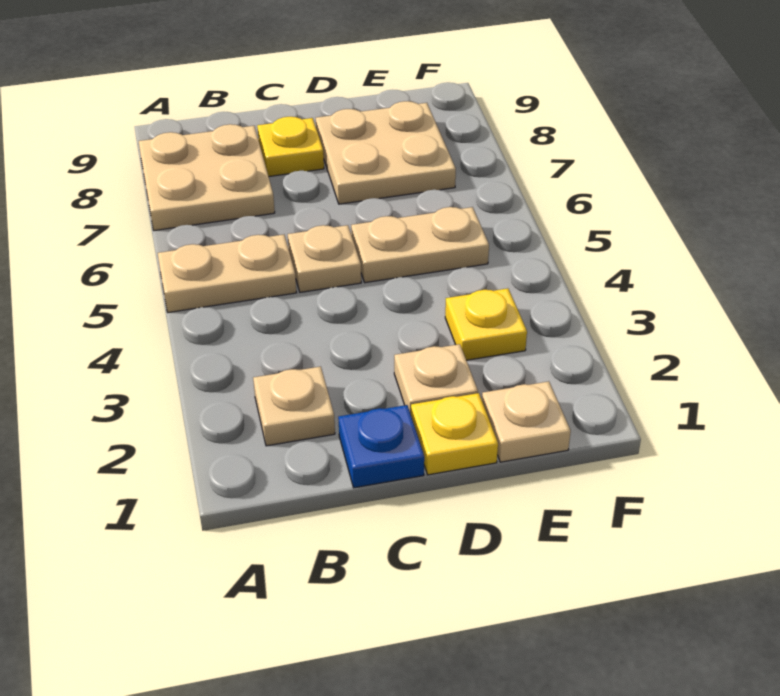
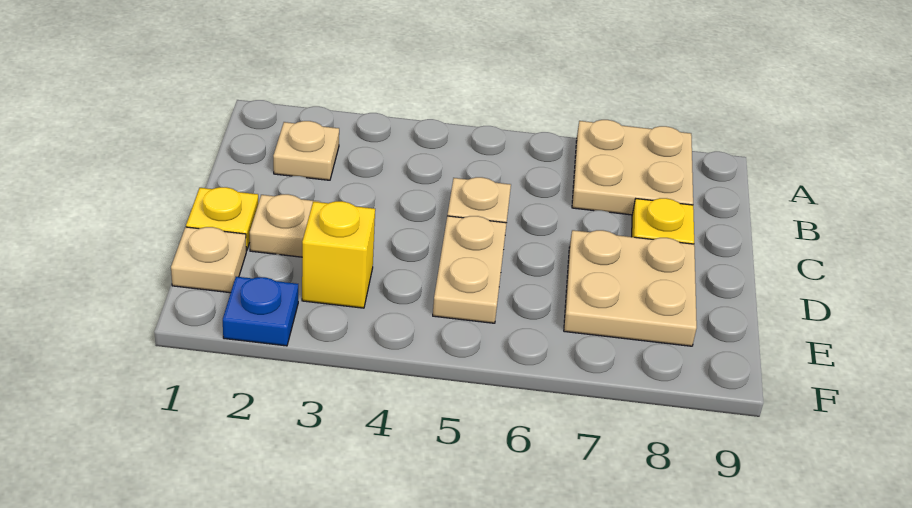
tan 1x2 plate [158,235,297,312] -> none
blue 1x1 plate [338,405,424,488] -> blue 1x1 plate moved to [223,277,298,346]
yellow 1x1 plate [445,288,527,360] -> yellow 1x1 brick [302,201,375,308]

